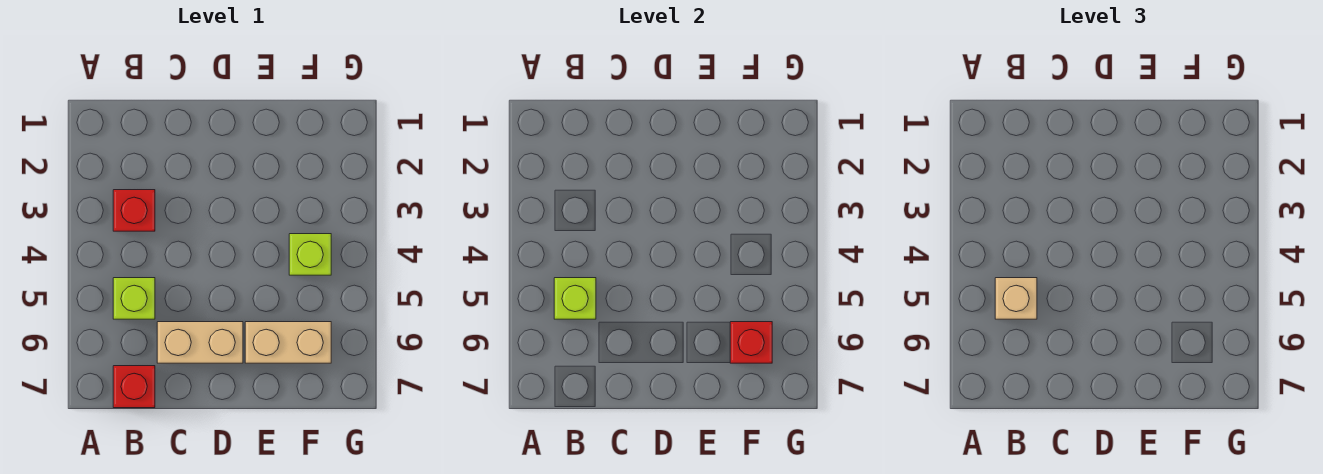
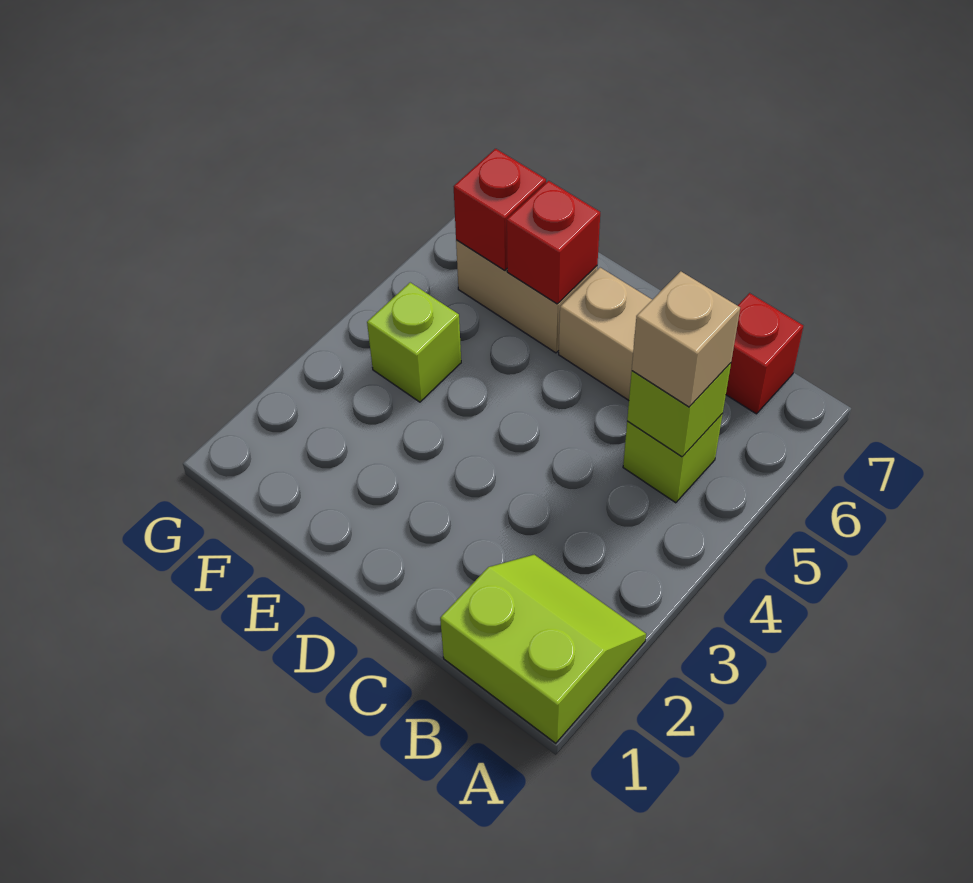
none -> lime 2x2 slope [440,555,646,743]
red 1x1 brick [113,190,155,231] -> red 1x1 brick moved to [507,181,600,304]

